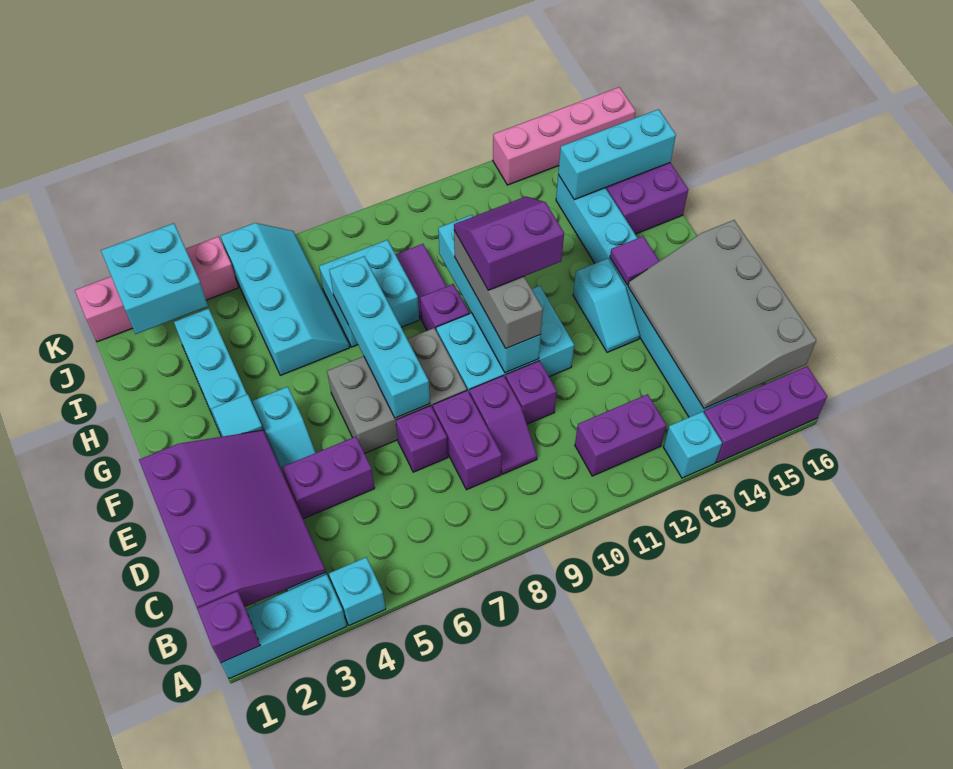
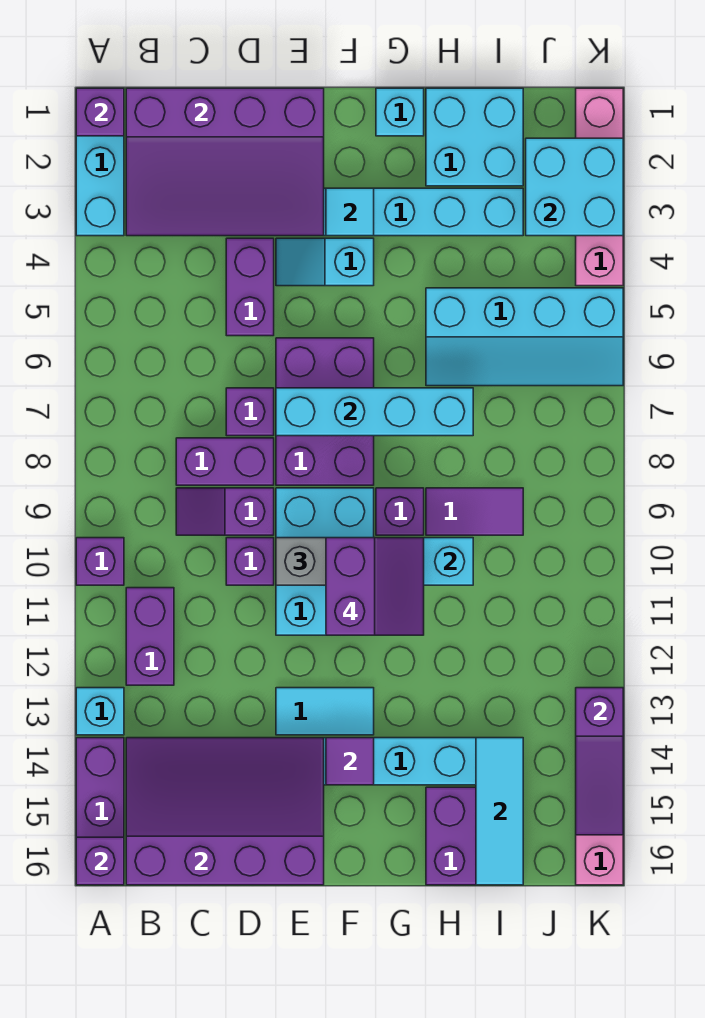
cyan 1x1 brick [329,557,386,625] -> cyan 1x1 brick moved to [376,88,424,136]
none -> purple 1x1 brick [76,538,124,585]
none -> purple 1x1 brick [76,837,124,885]
grey 3x4 slope [628,220,816,408] -> purple 3x4 slope [126,738,324,885]
grey 2x3 brick [327,328,467,453] -> purple 2x3 brick [276,338,374,485]
cyan 1x2 slope [573,258,640,352] -> cyan 1x2 tile [276,688,374,735]
cyan 2x2 brick [319,240,419,347] -> cyan 2x2 brick moved to [426,88,523,186]
cyan 1x3 brick [558,109,676,200] -> cyan 1x3 tile [476,738,523,885]
none -> purple 1x3 slope [576,688,623,835]

